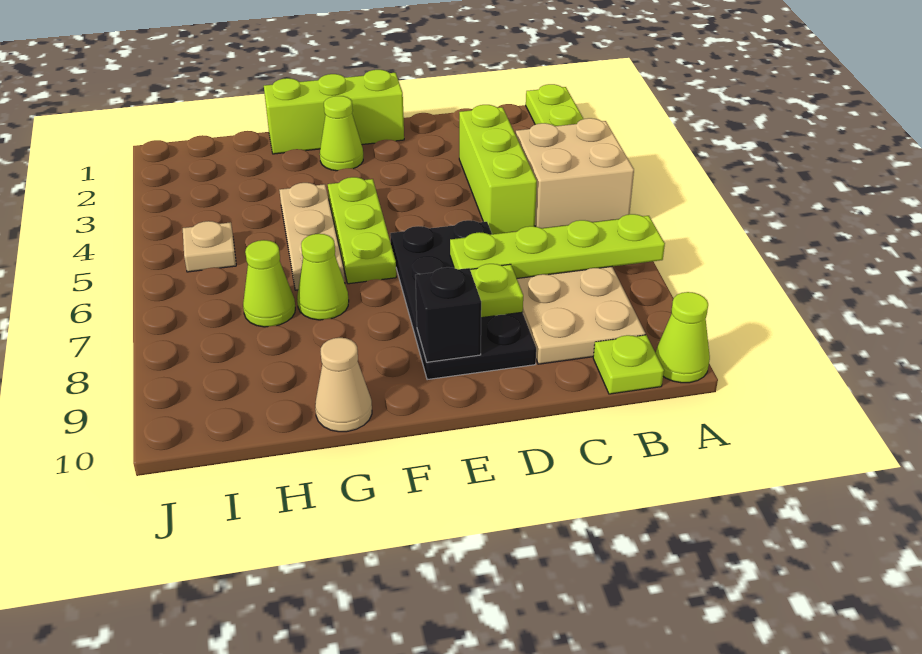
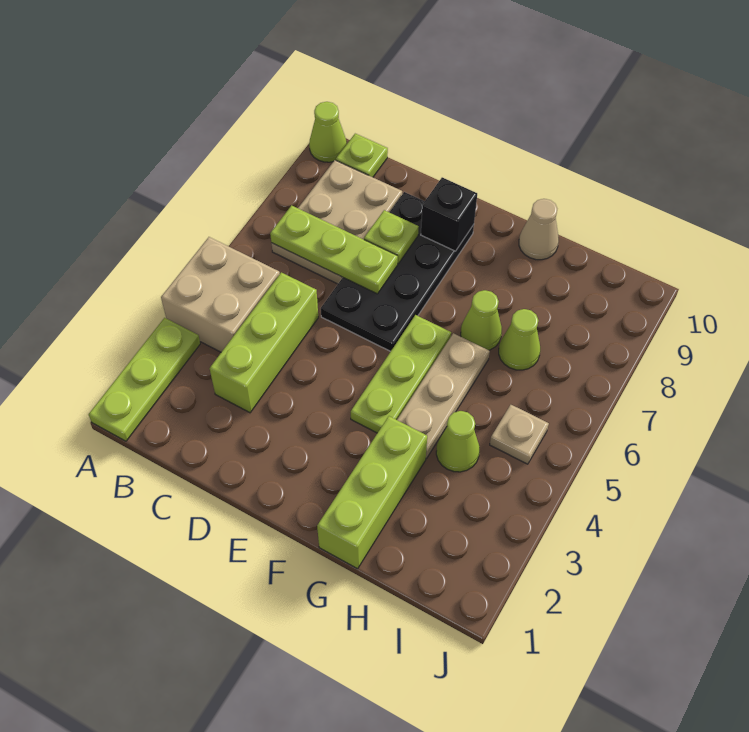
lime 1x4 plate [450,214,665,278] -> lime 1x3 plate [270,205,398,294]
lime 1x3 brick [264,70,404,154] -> lime 1x3 brick turned to [317,416,427,569]
lime 1x1 cone [320,96,363,171] -> lime 1x1 cone moved to [436,411,480,472]

